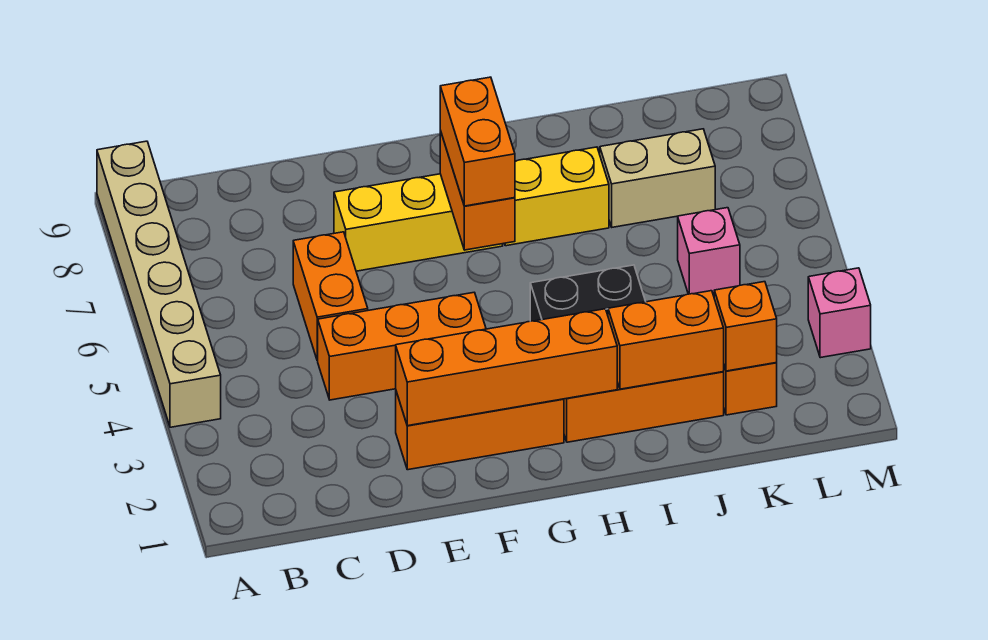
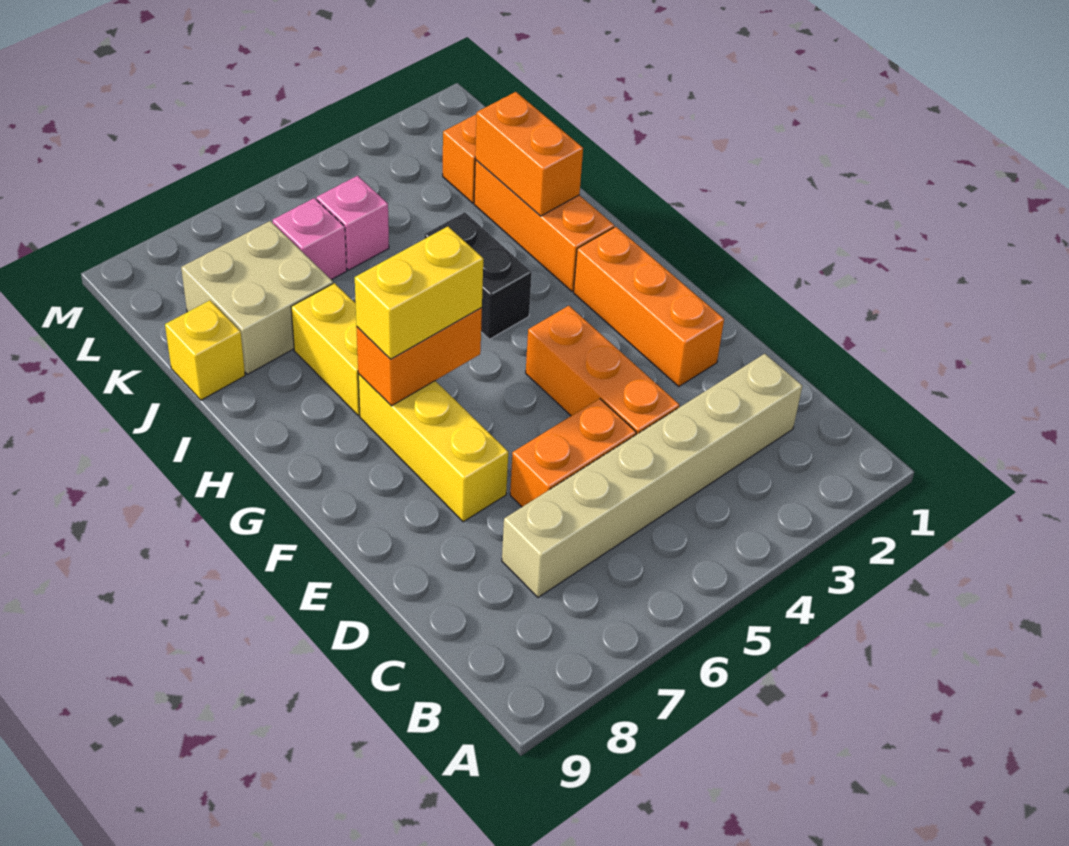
tan 1x6 brick [97,141,221,427] -> tan 1x6 brick moved to [502,354,802,597]
orange 1x4 brick [396,309,617,426] -> none
orange 1x2 brick [440,77,515,206] -> yellow 1x2 brick [355,227,483,359]
tan 1x2 brick [600,129,715,227] -> tan 2x2 brick [181,221,333,374]
none -> yellow 1x1 brick [165,300,245,400]
orange 1x1 brick [714,282,777,371] -> none
pink 1x1 brick [808,268,871,358] -> pink 1x1 brick moved to [273,198,347,280]

